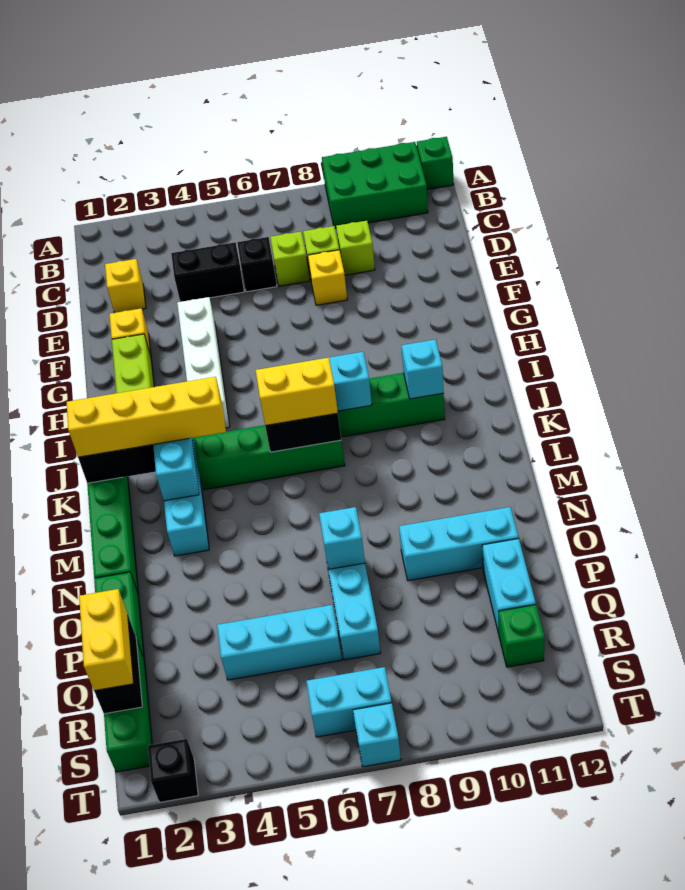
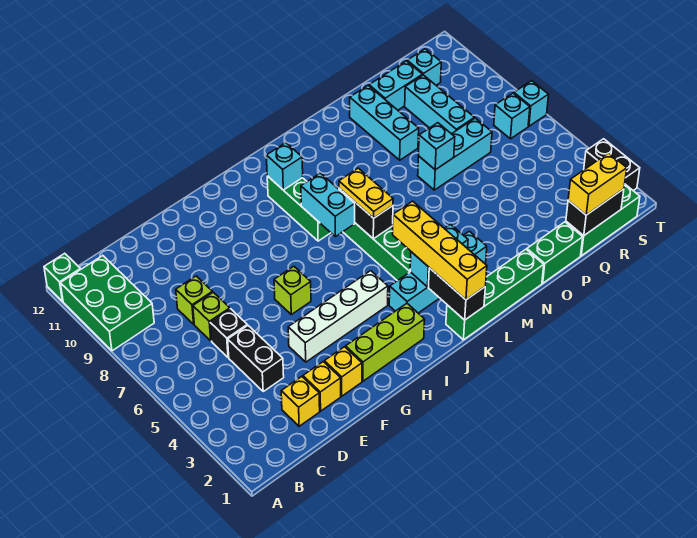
lime 1x1 brick [336,221,375,275] -> lime 1x1 brick moved to [274,266,311,314]
yellow 1x1 brick [308,250,347,305] -> yellow 1x1 brick moved to [303,362,341,411]
yellow 1x2 brick [256,358,338,426] -> yellow 1x2 plate [339,168,393,218]
cyan 1x3 brick [217,605,342,680] -> cyan 1x3 brick moved to [405,75,474,134]
green 1x1 brick [499,605,545,667] -> cyan 1x1 brick [407,49,441,85]
cyan 1x2 brick [306,667,392,737] -> cyan 1x1 brick [494,93,530,139]
black 1x1 brick [148,739,198,802] -> black 1x2 brick [584,139,640,190]

